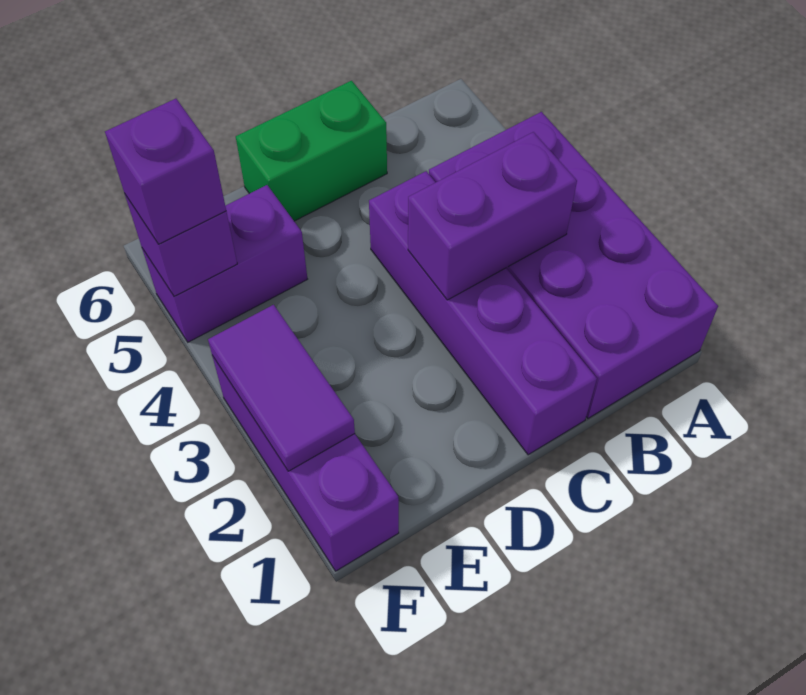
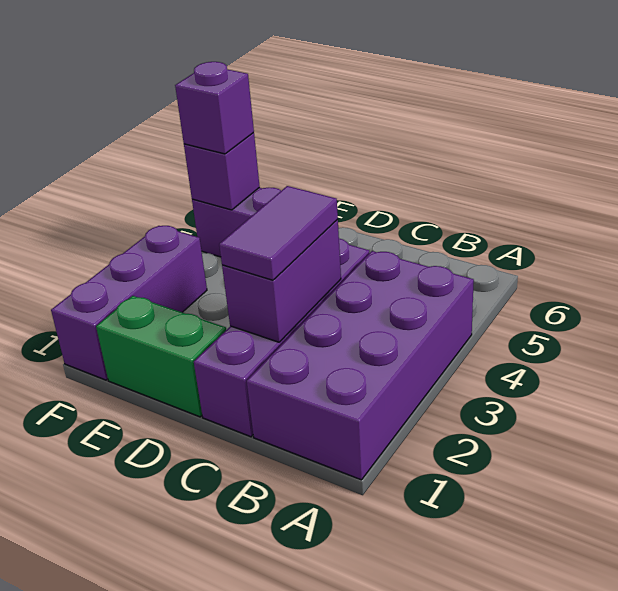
purple 1x2 brick [408,132,577,300] -> purple 1x2 brick turned to [222,219,341,342]
green 1x2 brick [236,81,387,221] -> green 1x2 brick moved to [96,296,226,417]
purple 1x2 tile [208,305,355,471] -> purple 1x2 tile moved to [219,186,338,280]

